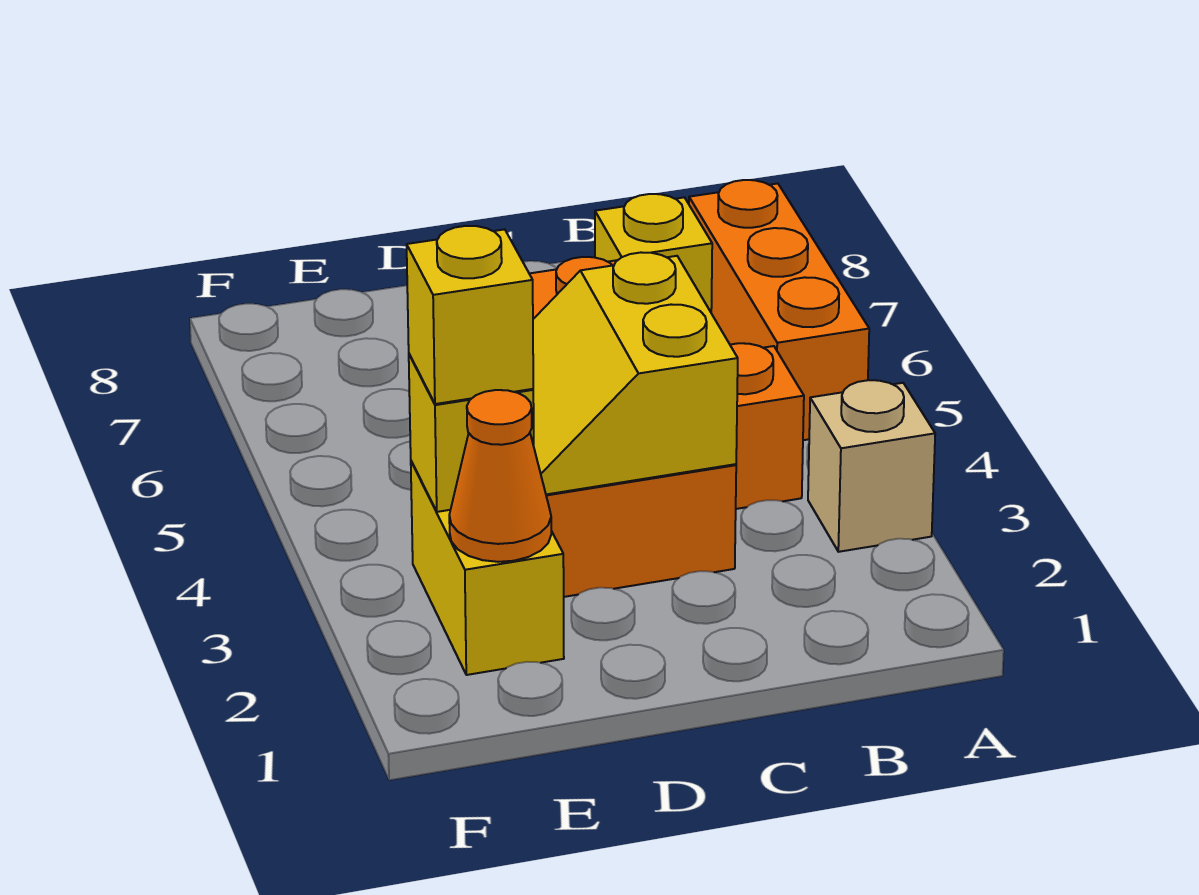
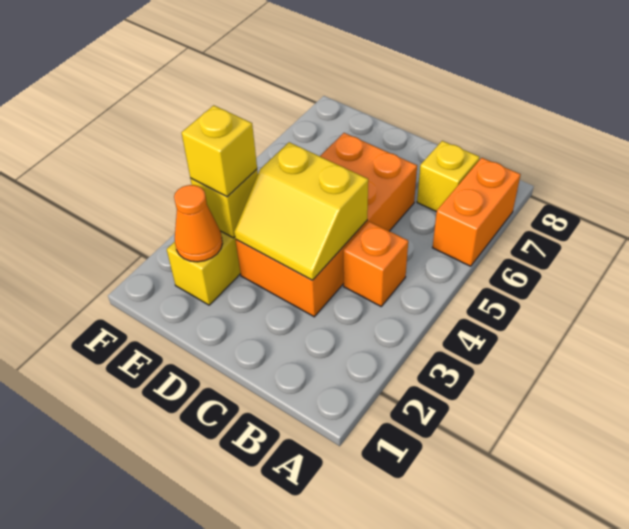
tan 1x1 brick [808,380,935,552] -> none
orange 1x3 brick [689,180,869,440] -> orange 1x2 brick [433,158,521,266]
yellow 2x2 slope [533,252,738,494] -> yellow 2x2 slope turned to [234,142,368,280]

